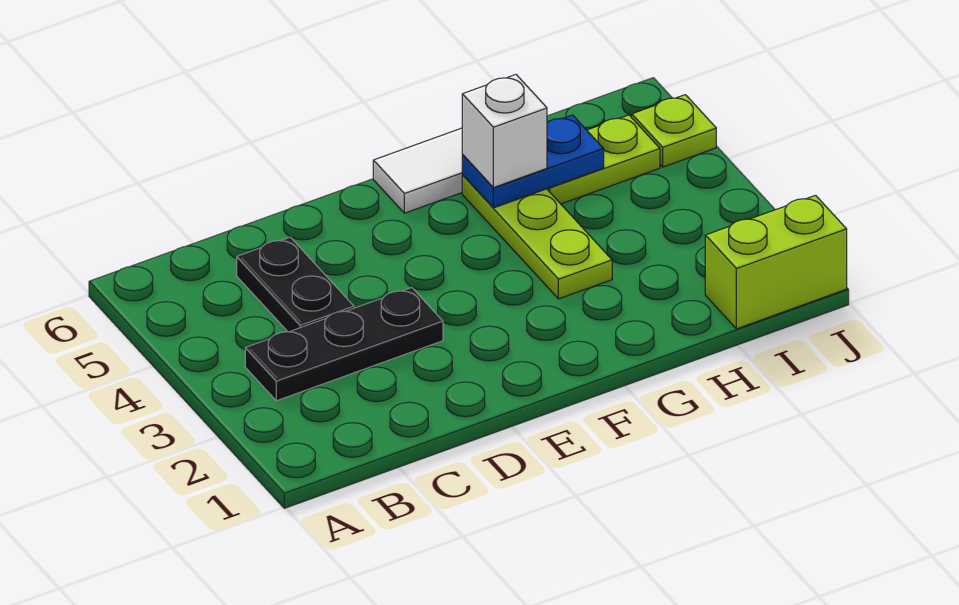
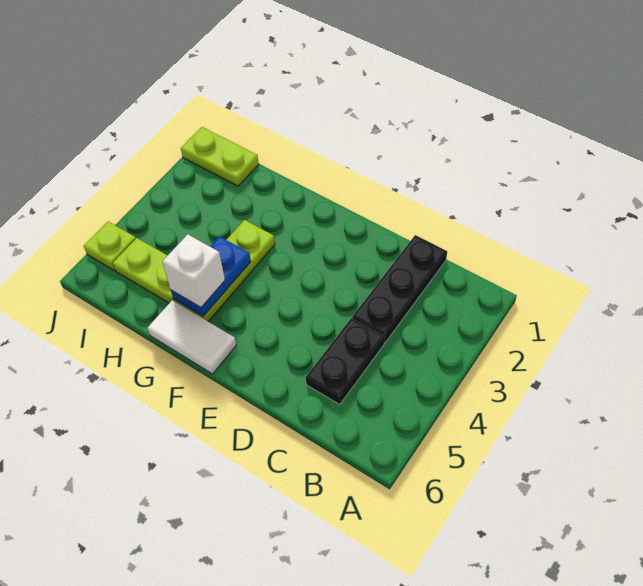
black 1x3 plate [245,288,443,401] -> black 1x3 plate turned to [352,235,447,343]
blue 1x2 plate [462,115,604,208] -> blue 1x2 plate turned to [171,236,251,316]
lime 1x2 brick [705,195,847,329] -> lime 1x2 plate [181,127,259,186]

